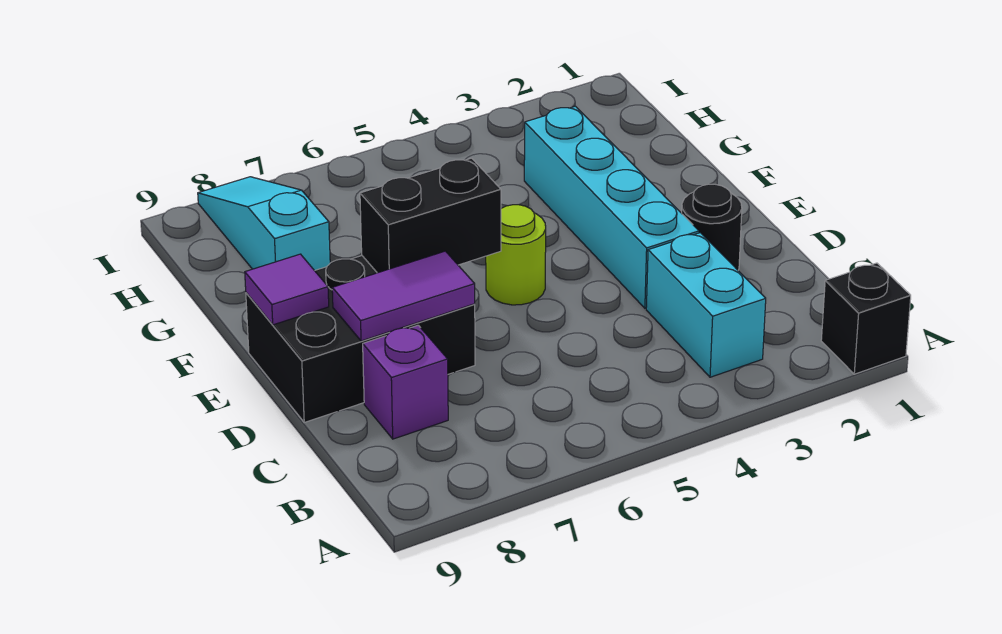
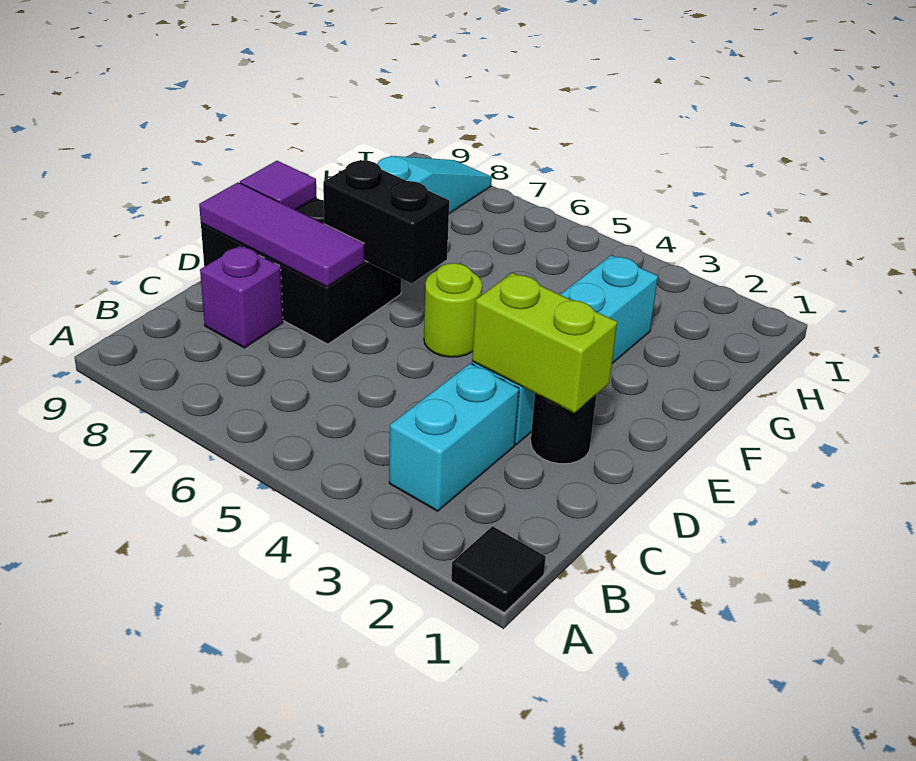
black 1x1 brick [821,263,911,374] -> black 1x1 tile [451,526,546,612]
none -> lime 1x2 brick [472,273,617,413]
purple 1x2 tile [332,251,475,341] -> purple 1x3 tile [199,182,364,287]

